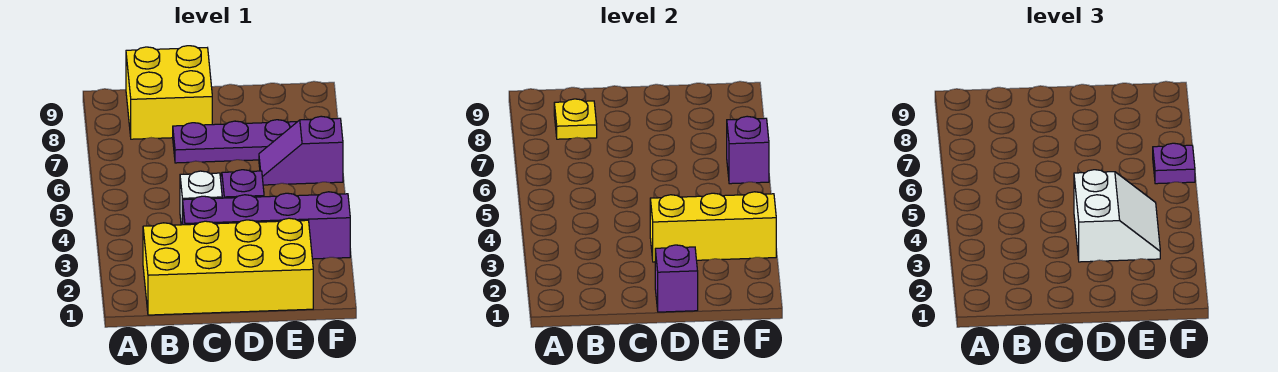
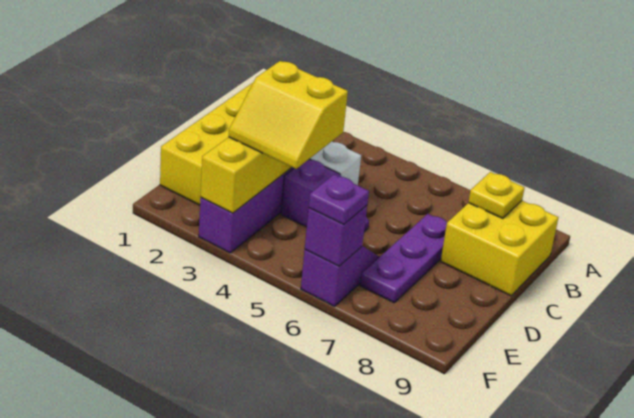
purple 1x1 brick [655,245,698,312] -> none
white 2x2 slope [1074,170,1160,262] -> yellow 2x2 slope [229,61,348,169]

